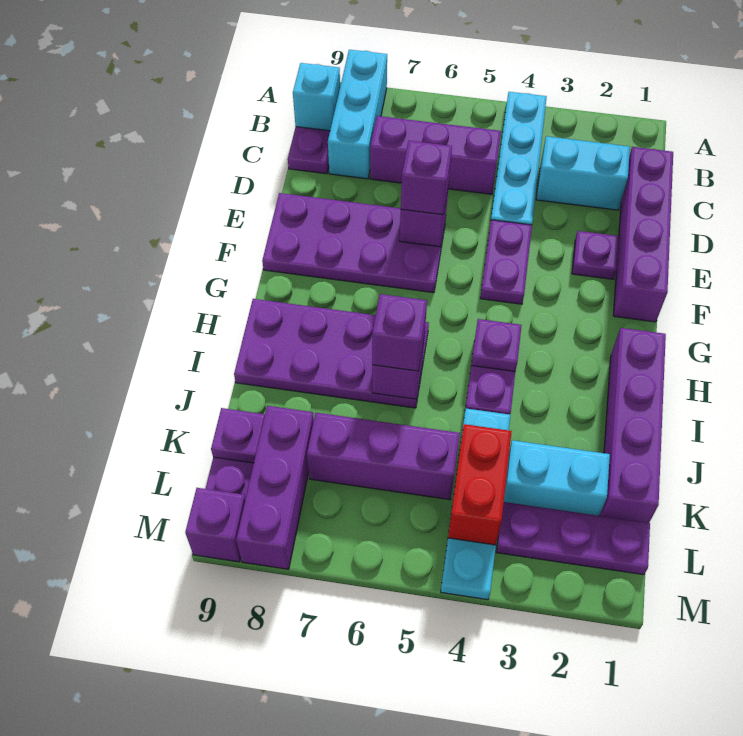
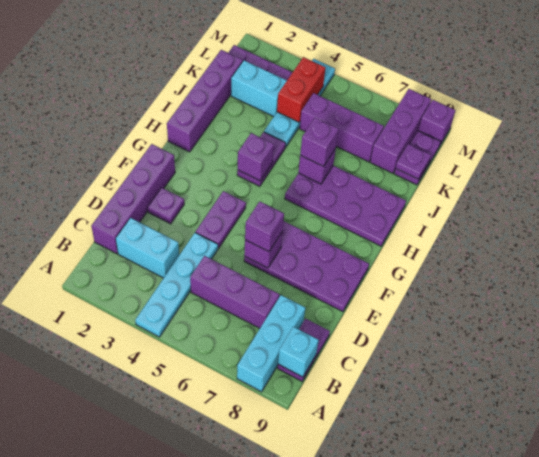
purple 1x1 plate [471,319,522,371] -> purple 1x1 brick [238,133,274,181]

